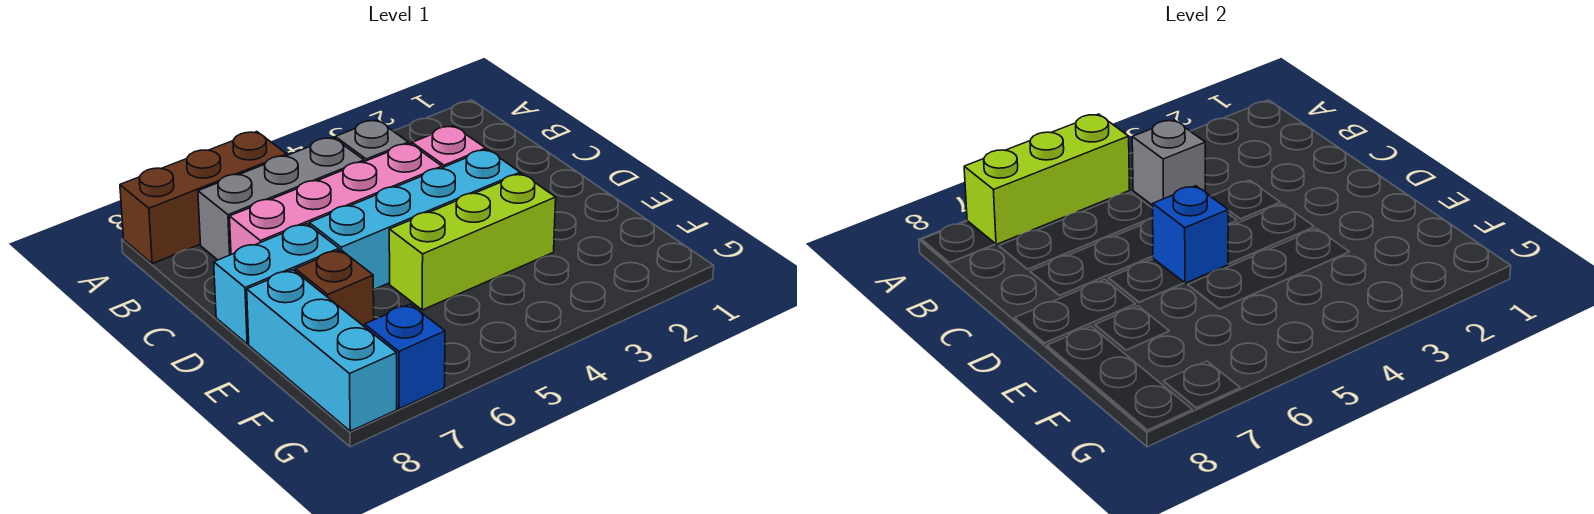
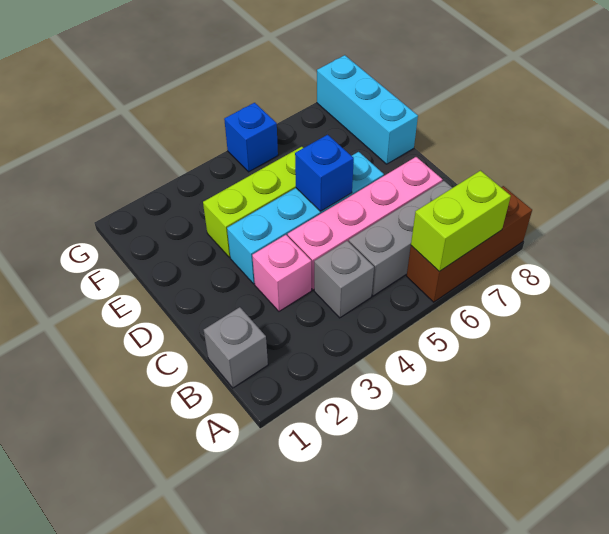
lime 1x3 brick [964,114,1130,245] -> lime 1x2 brick [411,171,511,271]
grey 1x1 brick [1132,120,1205,205] -> grey 1x1 brick moved to [204,307,268,388]
cyan 1x2 brick [214,224,339,344] -> none
brown 1x1 brick [295,250,374,327] -> none
blue 1x1 brick [365,304,445,409] -> blue 1x1 brick moved to [224,103,278,172]

